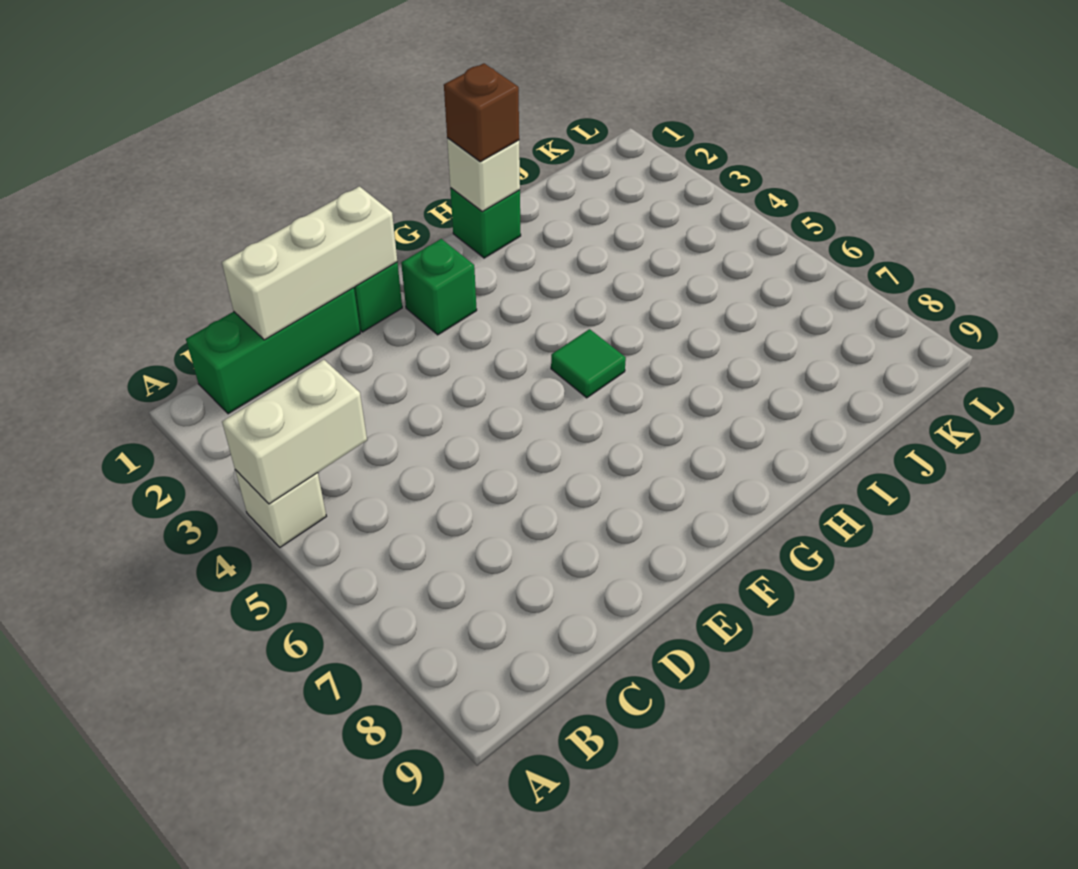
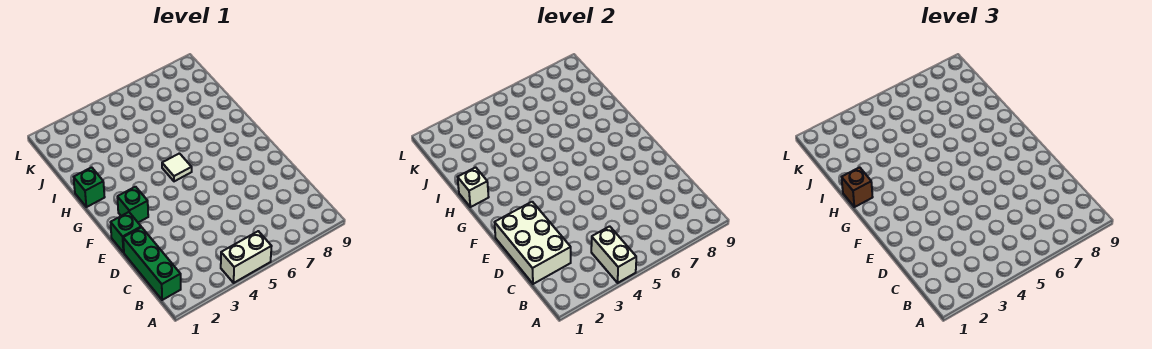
white 1x1 brick [235,470,326,547] -> white 1x2 brick [221,231,272,283]
white 1x3 brick [222,186,397,340] -> white 2x3 brick [495,202,571,284]
green 1x1 tile [551,329,626,398] -> white 1x1 tile [162,153,192,181]

